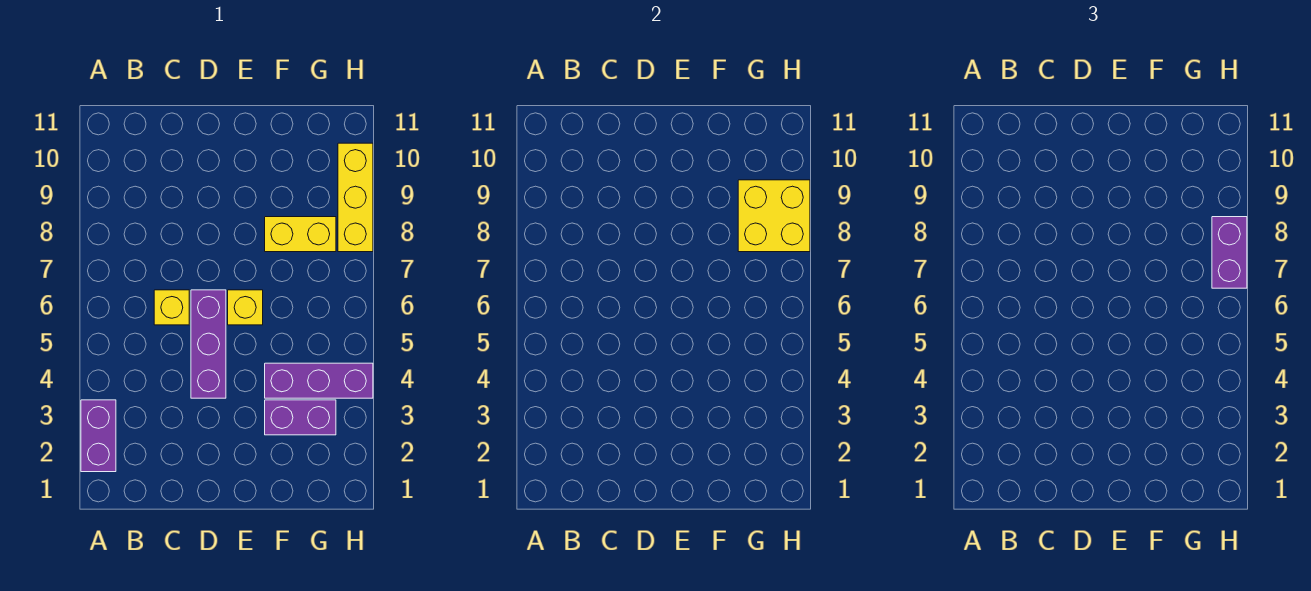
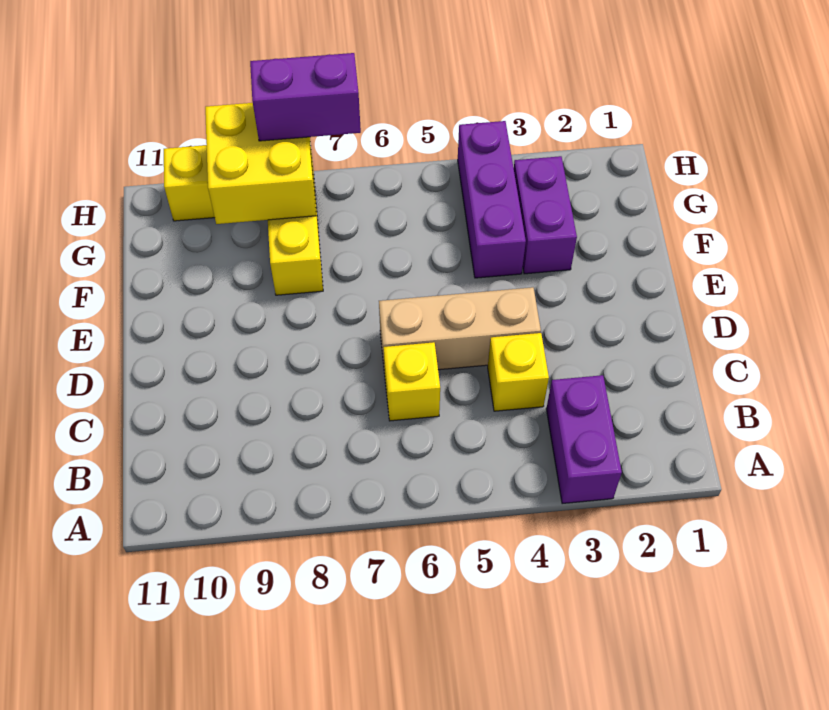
purple 1x2 brick [81,400,116,472] -> purple 1x2 brick turned to [546,375,622,504]
purple 1x3 brick [191,290,226,398] -> tan 1x3 brick [379,287,541,373]
yellow 1x1 brick [228,290,263,325] -> yellow 1x1 brick moved to [488,333,549,411]

